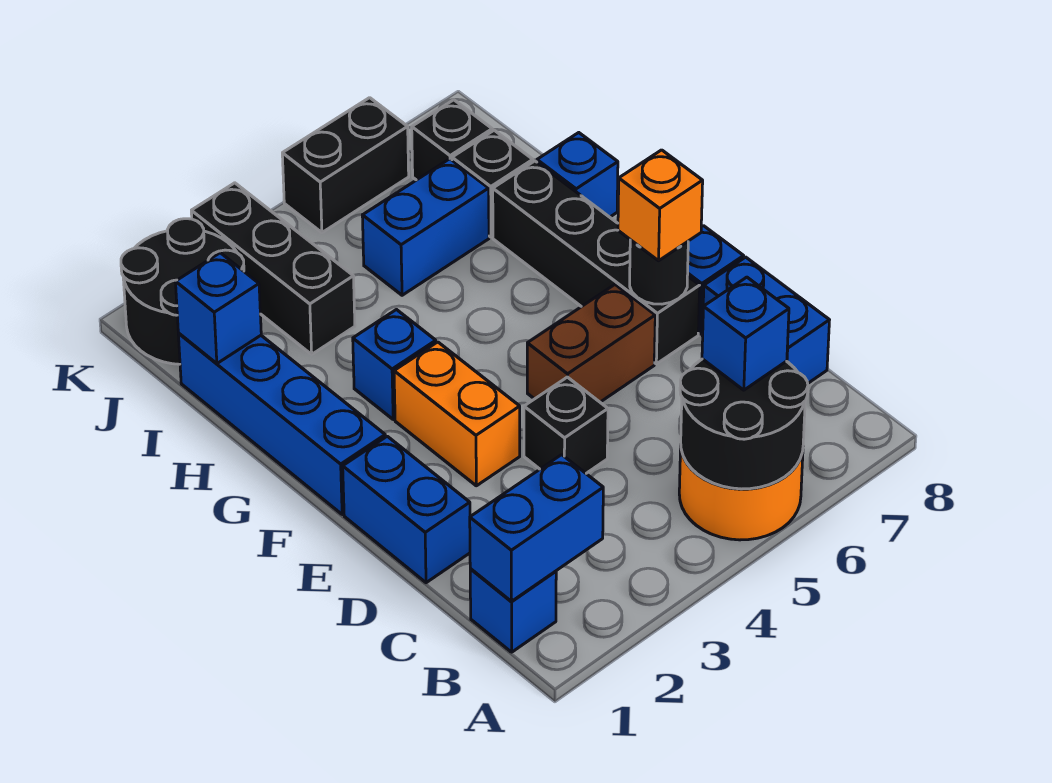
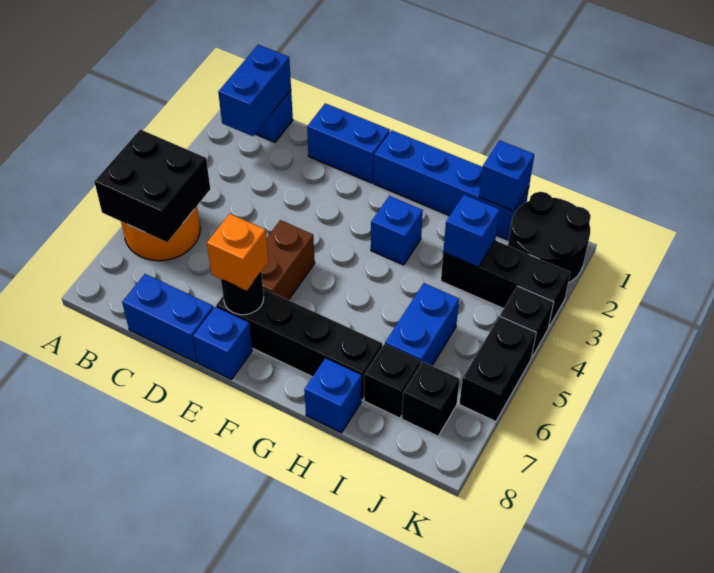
black 2x2 round brick [680,359,808,489] -> black 2x2 brick [95,129,210,242]
blue 1x1 brick [702,277,789,390] -> blue 1x1 brick moved to [443,195,500,267]
black 1x1 brick [524,377,608,473] -> black 1x1 brick moved to [500,286,553,358]
orange 1x2 brick [394,342,520,486] -> none

